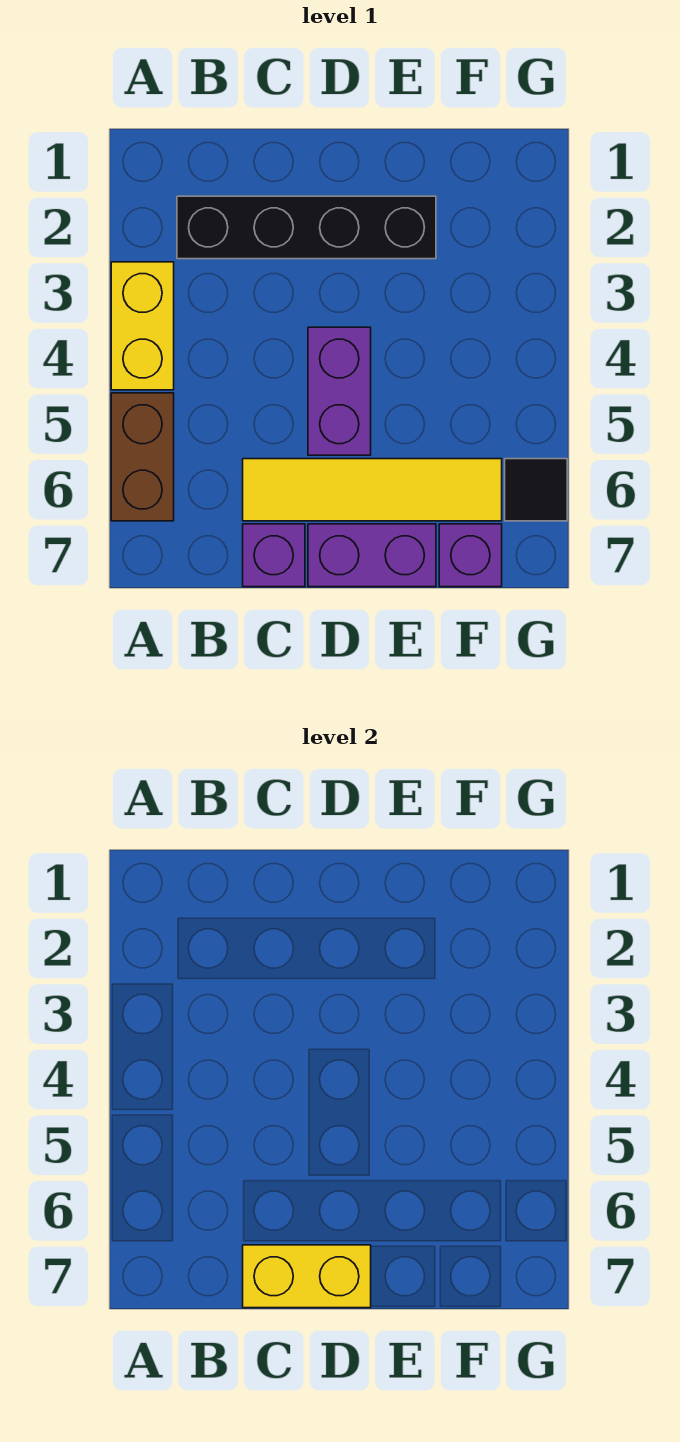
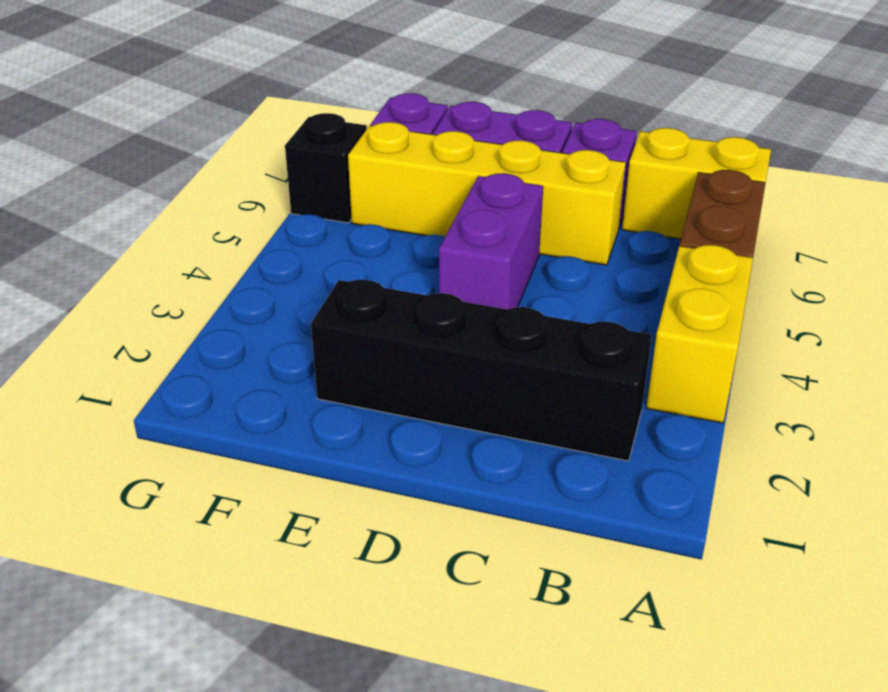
yellow 1x4 tile [243,459,502,521] -> yellow 1x4 brick [348,122,626,265]
yellow 1x2 brick [243,1245,371,1308] -> yellow 1x2 brick moved to [622,128,771,239]
black 1x1 tile [505,459,567,521] -> black 1x1 brick [285,113,367,223]

